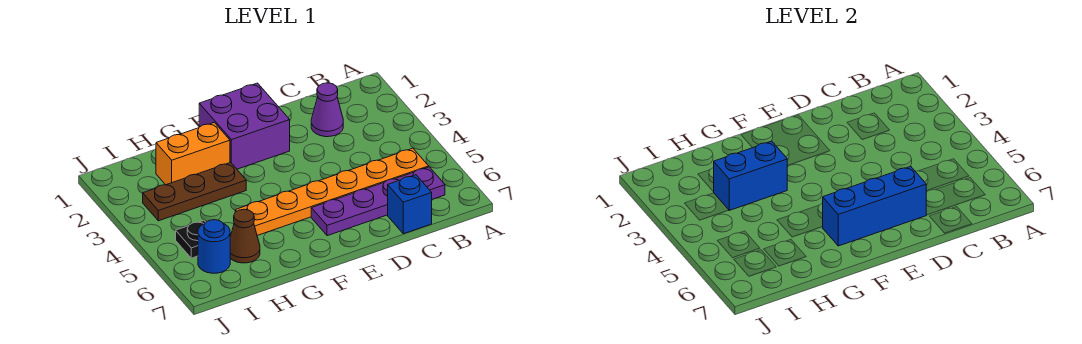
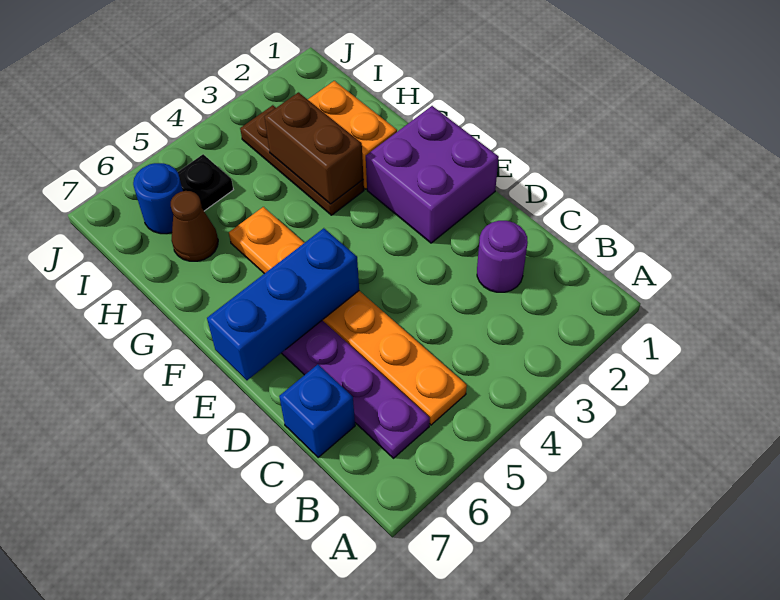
purple 1x1 cone [311,83,343,137] -> purple 1x1 round brick [477,221,528,292]
blue 1x3 brick [823,166,926,246] -> blue 1x3 brick turned to [207,228,359,380]
blue 1x2 brick [714,141,788,210] -> brown 1x2 brick [264,92,363,204]

